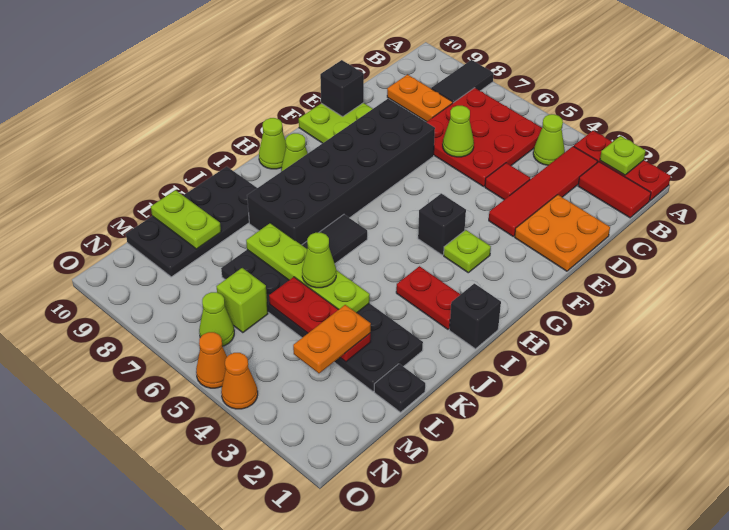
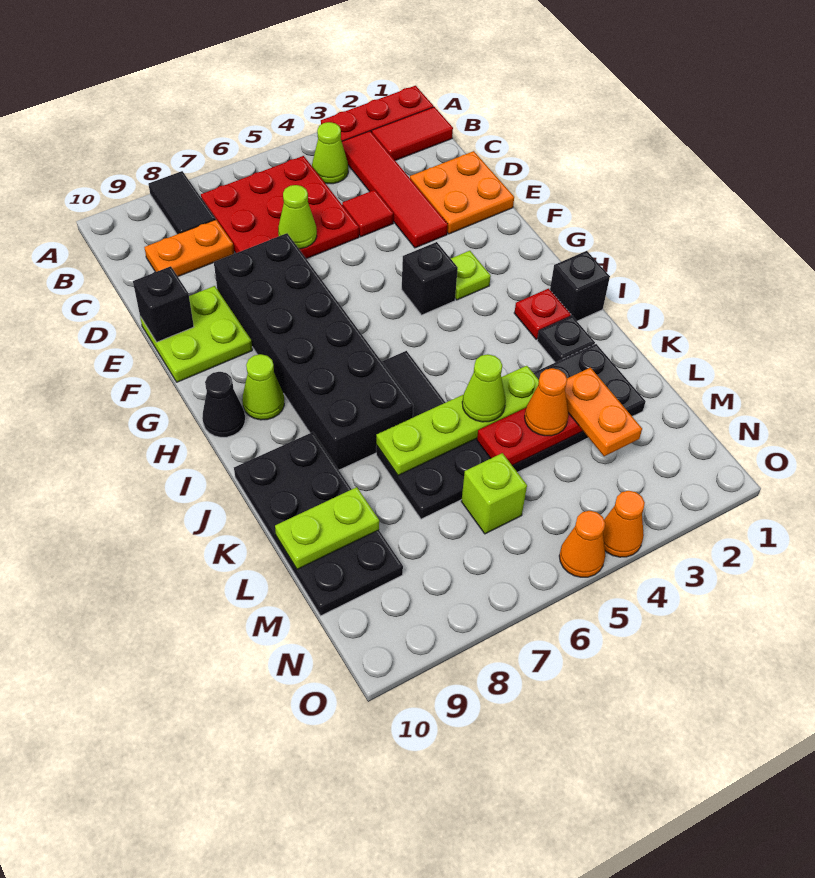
lime 1x1 plate [600,136,646,175] -> none
lime 1x1 cone [259,118,286,169] -> black 1x1 cone [202,372,245,437]
red 1x2 plate [396,266,461,329] -> red 1x1 plate [514,289,571,339]
black 1x1 plate [374,364,425,412] -> black 1x1 plate moved to [537,316,595,362]
none -> orange 1x1 cone [525,368,569,436]
lime 1x1 cone [199,292,234,346] -> none

